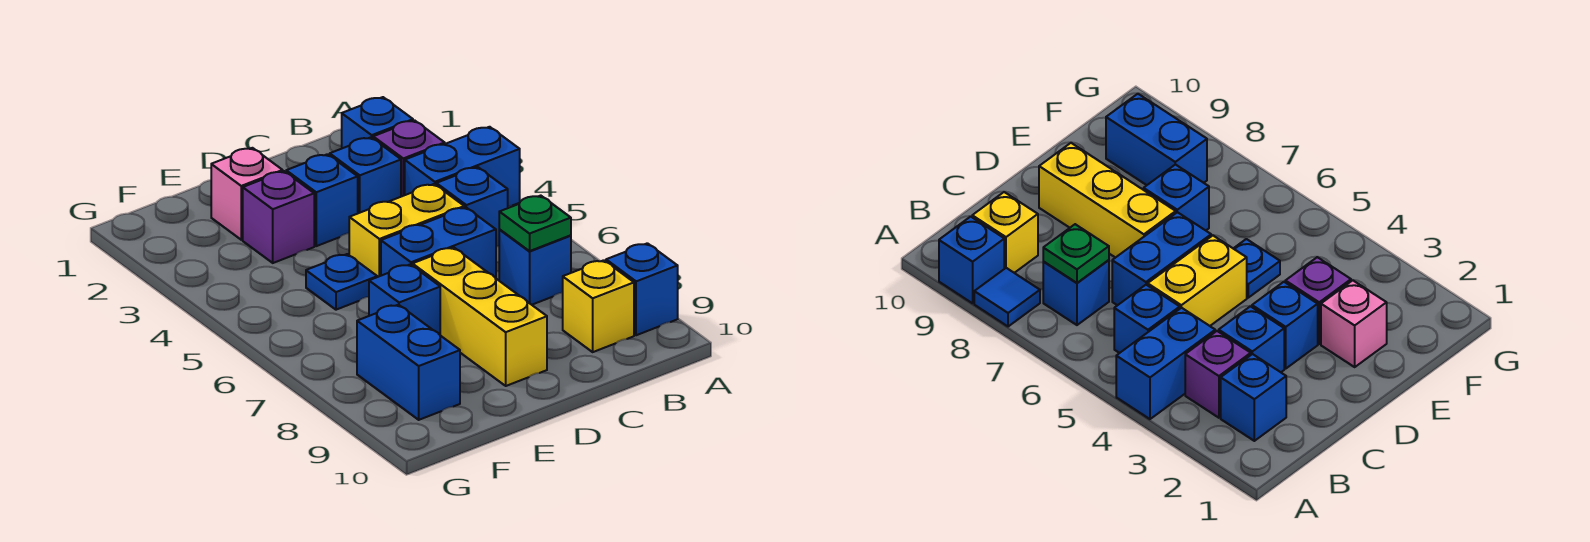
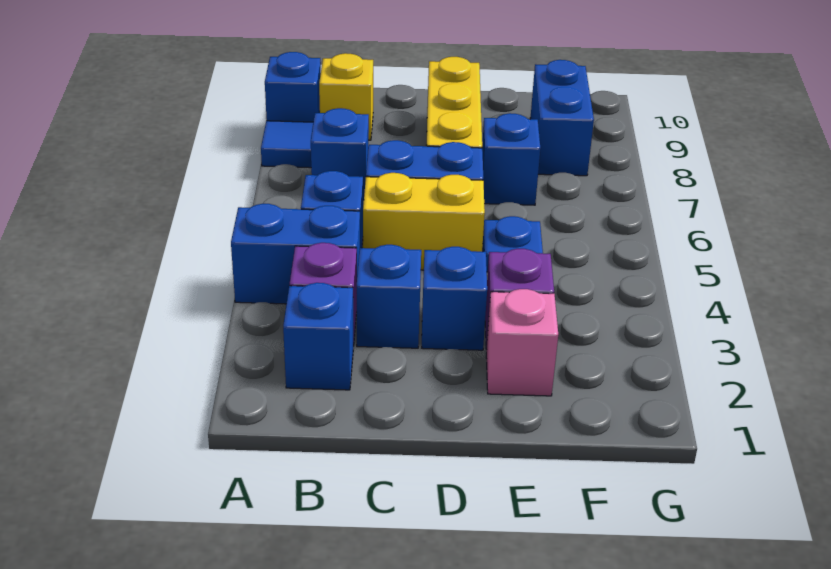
green 1x1 plate [499,196,571,251] -> none

